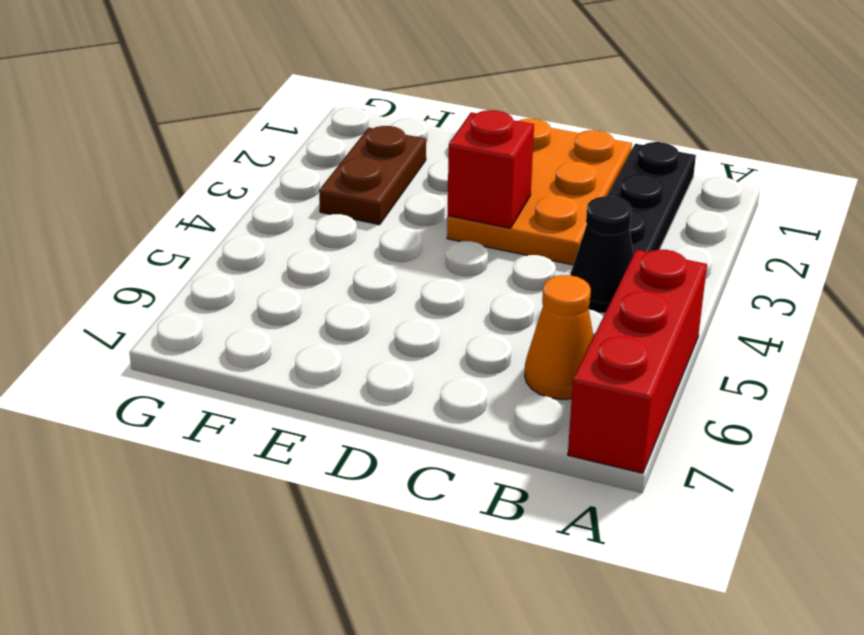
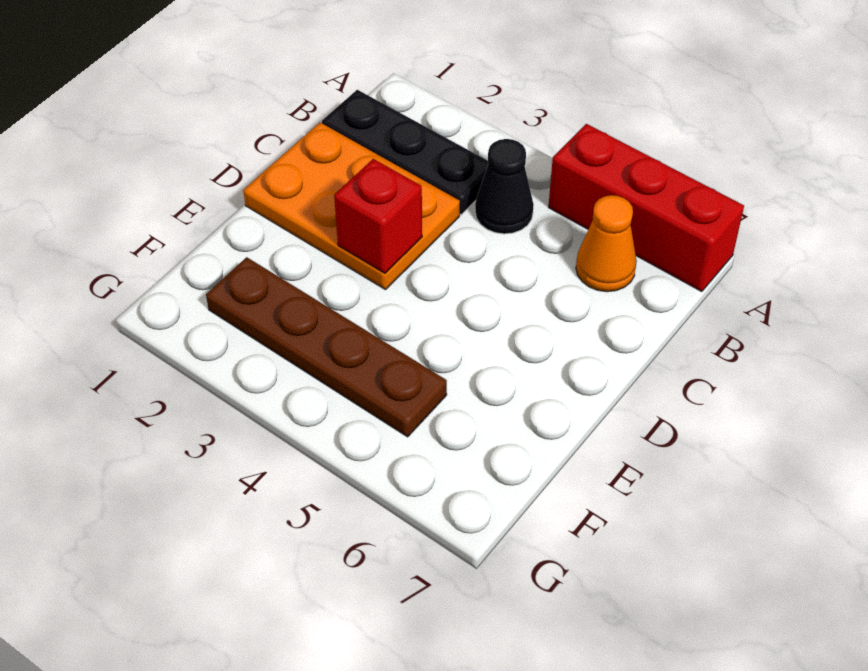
brown 1x2 plate [319,126,426,225] -> brown 1x4 plate [206,257,447,437]

